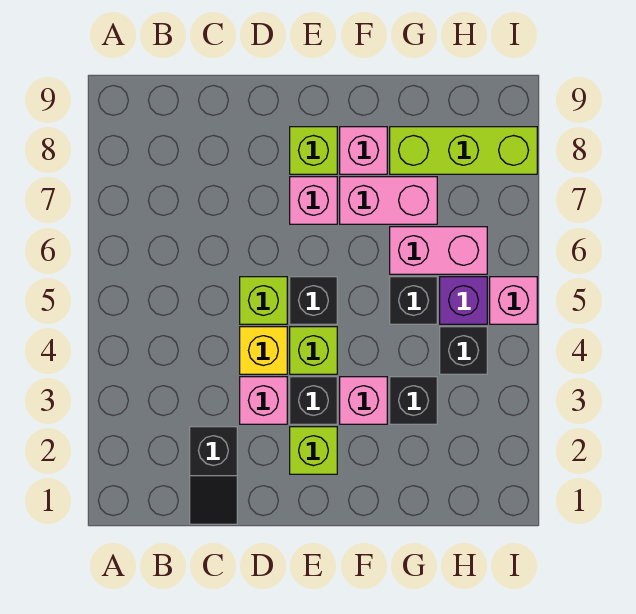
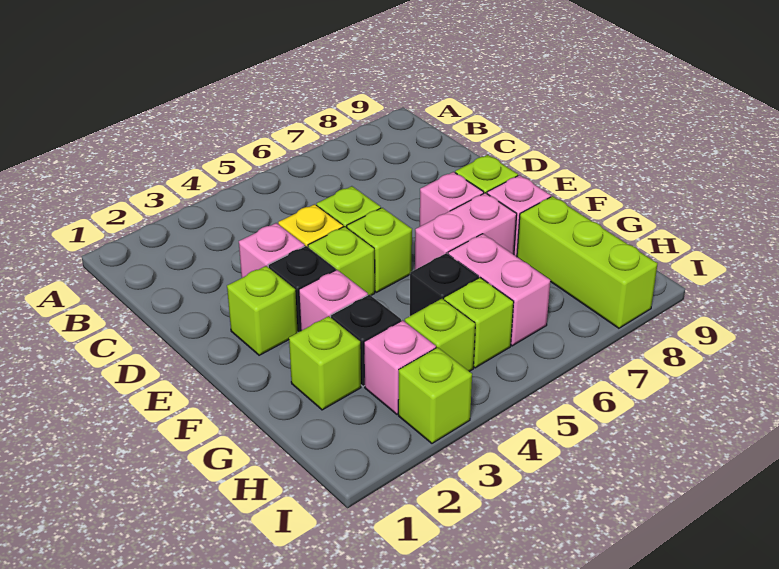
black 1x2 slope [190,427,237,524] -> none
black 1x1 brick [290,277,337,324] -> lime 1x1 brick [347,208,412,292]
pink 1x2 brick [340,177,437,224] -> pink 1x2 brick turned to [415,193,517,270]
none -> lime 1x1 brick [289,316,361,410]
black 1x1 brick [440,327,487,374] -> lime 1x1 brick [405,299,475,371]
purple 1x1 brick [440,277,487,324] -> lime 1x1 brick [444,278,514,368]
none -> lime 1x1 brick [398,347,472,443]
pink 1x1 brick [490,277,537,324] -> pink 1x1 brick moved to [364,320,436,414]

